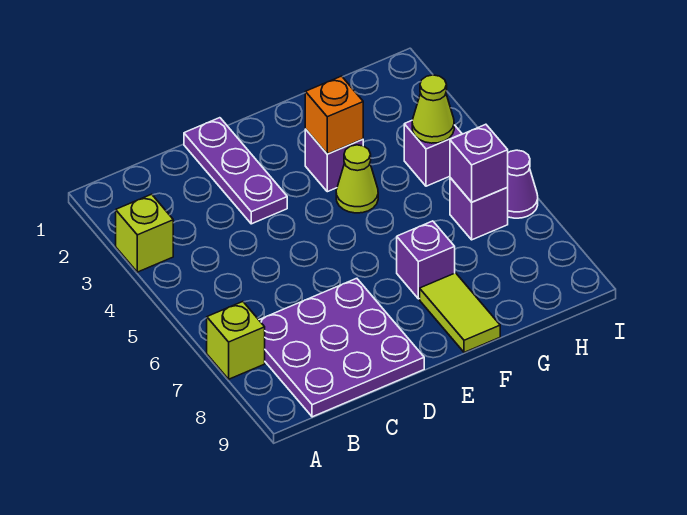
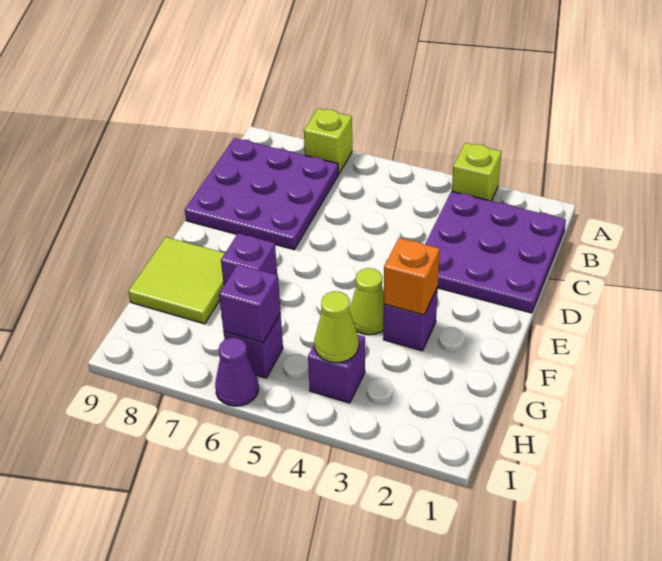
purple 1x3 plate [184,118,287,224] -> purple 3x3 plate [425,191,566,313]
lime 1x2 tile [420,273,500,352] -> lime 2x2 tile [128,237,225,324]

